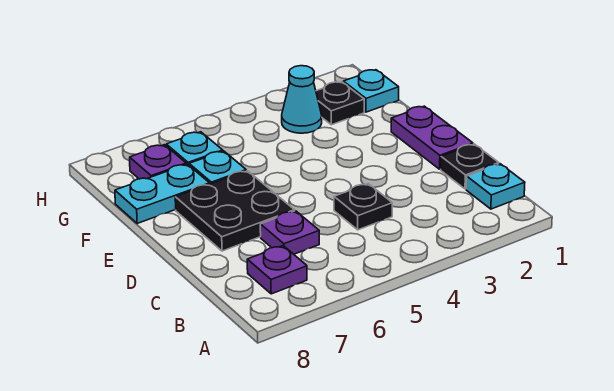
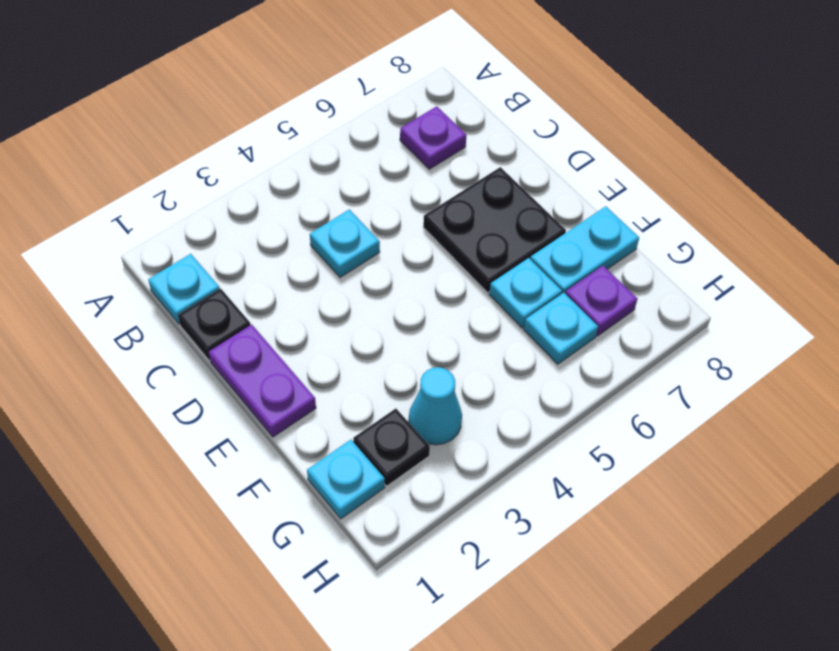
black 1x1 plate [334,184,392,230] -> cyan 1x1 plate [310,209,380,277]
purple 1x1 plate [260,211,319,254] -> none

